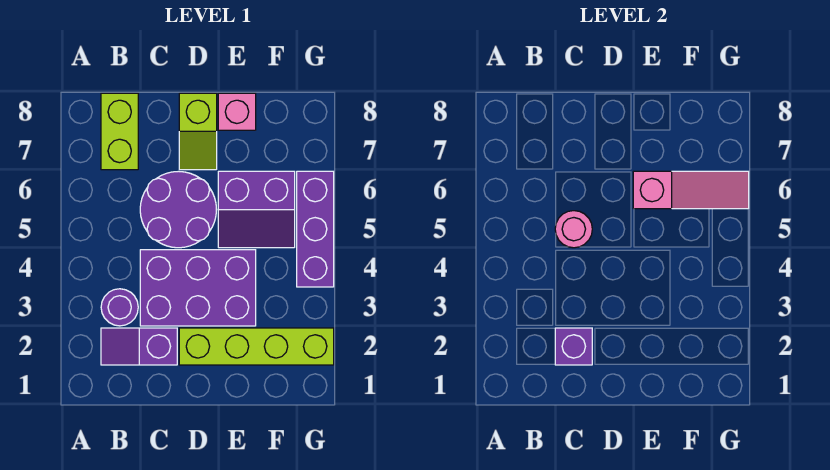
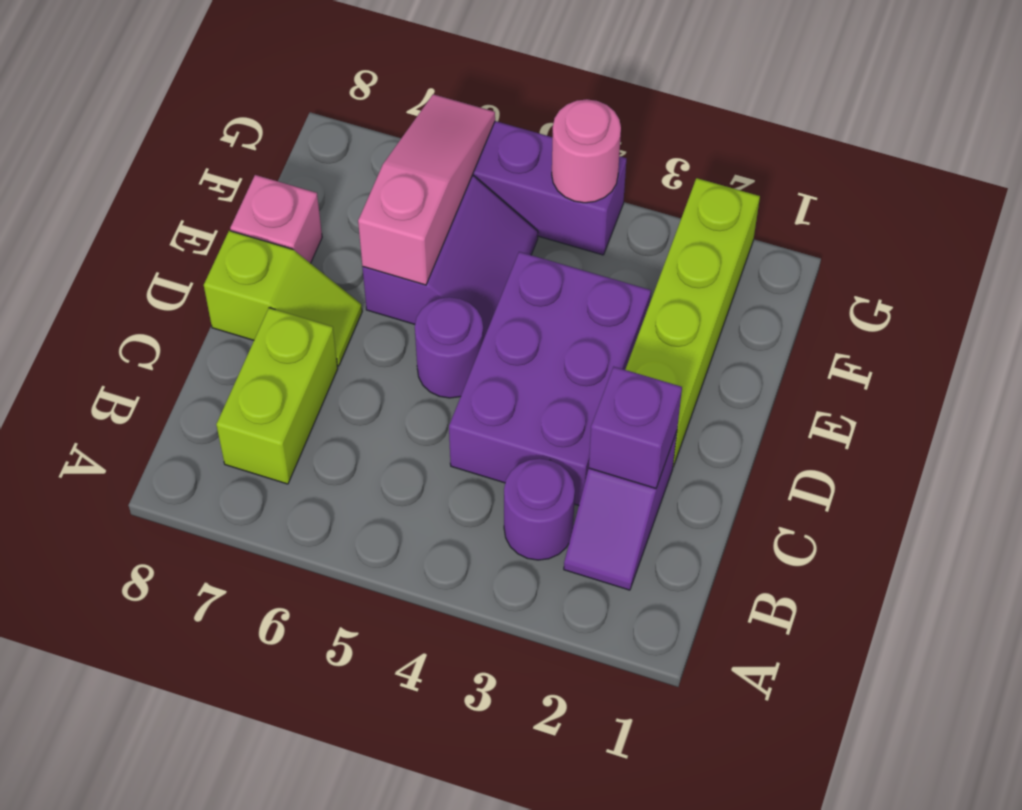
lime 1x2 brick [101,93,138,170] -> lime 1x2 brick turned to [216,308,338,484]
purple 2x2 round brick [140,171,217,248] -> purple 1x1 round brick [415,297,483,398]
pink 1x1 round brick [555,211,592,248] -> pink 1x1 round brick moved to [552,99,621,203]

